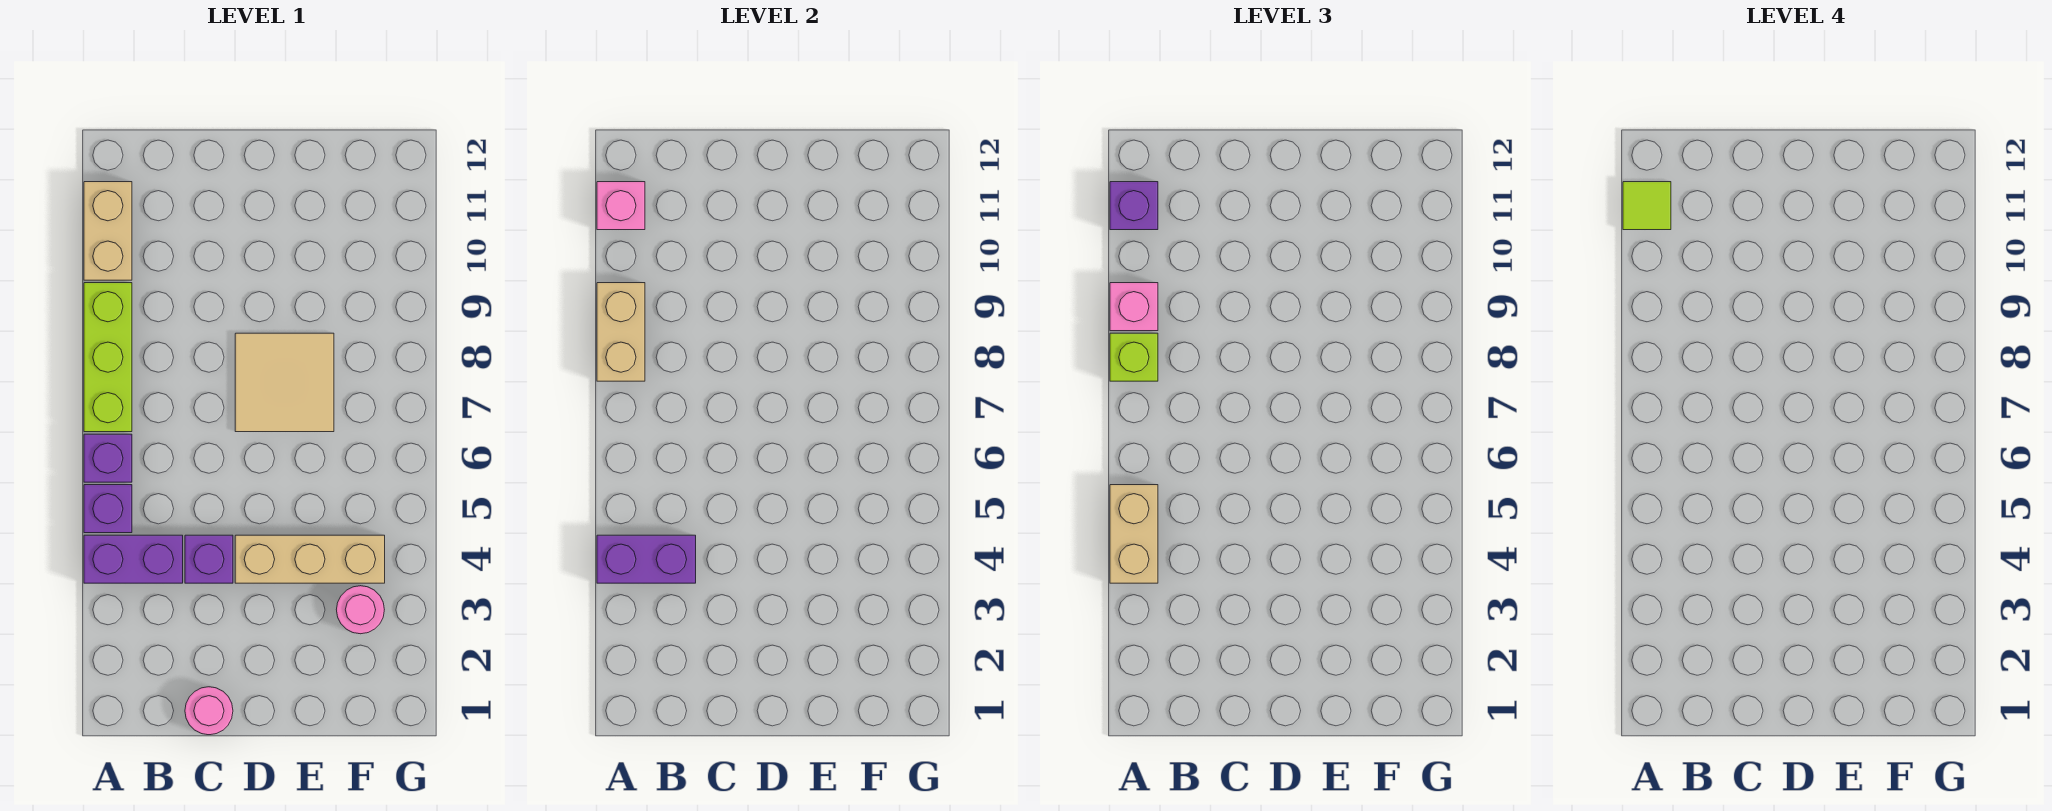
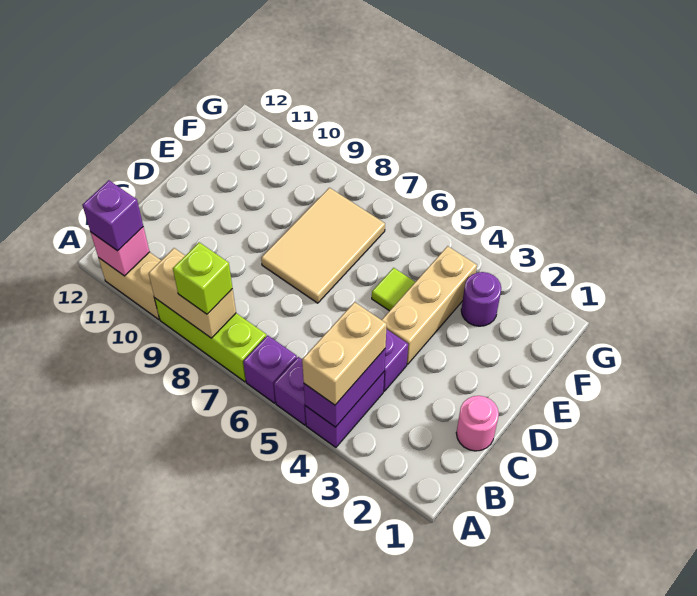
tan 1x2 brick [1110,485,1158,583] -> tan 1x2 brick turned to [302,302,387,405]
pink 1x1 brick [1110,283,1158,331] -> none
lime 1x1 tile [1623,182,1671,230] -> lime 1x1 tile moved to [372,268,415,311]
tan 2x2 tile [235,333,334,432] -> tan 2x3 tile [261,188,385,303]
pink 1x1 round brick [336,586,384,634] -> purple 1x1 round brick [461,272,501,326]

